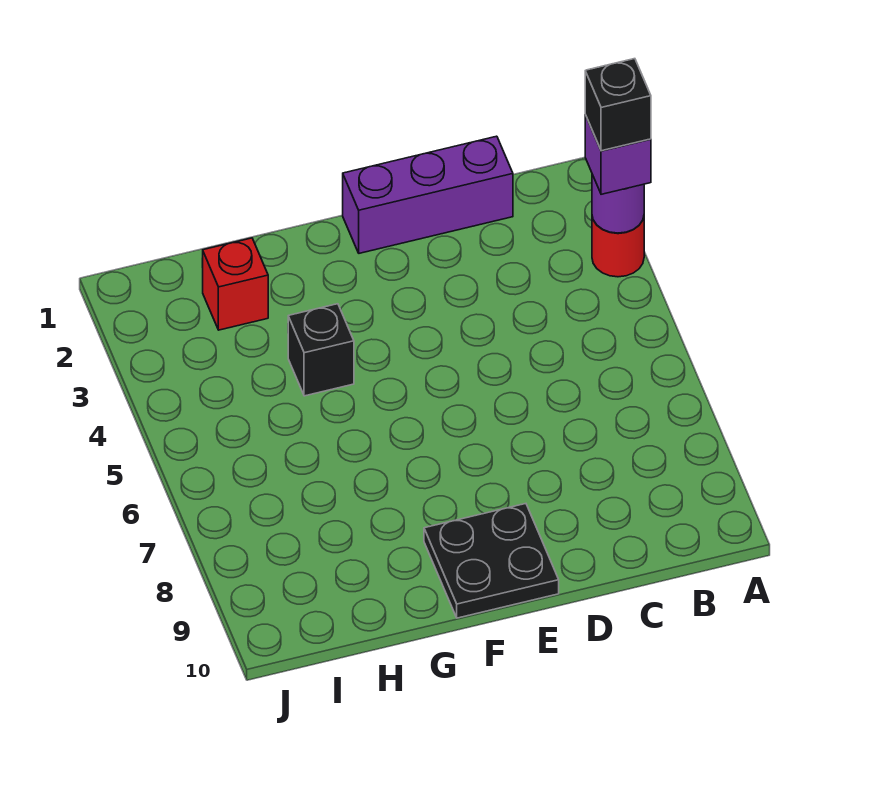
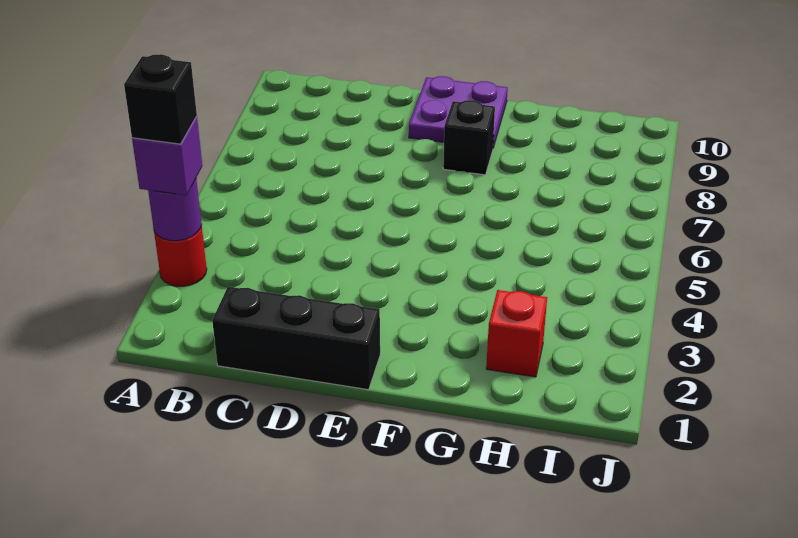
purple 1x3 brick [343,136,513,253] -> black 1x3 brick [212,287,380,390]
black 2x2 plate [424,504,559,618] -> purple 2x2 plate [409,76,508,147]
black 1x1 brick [288,304,354,396] -> black 1x1 brick moved to [443,100,495,175]

